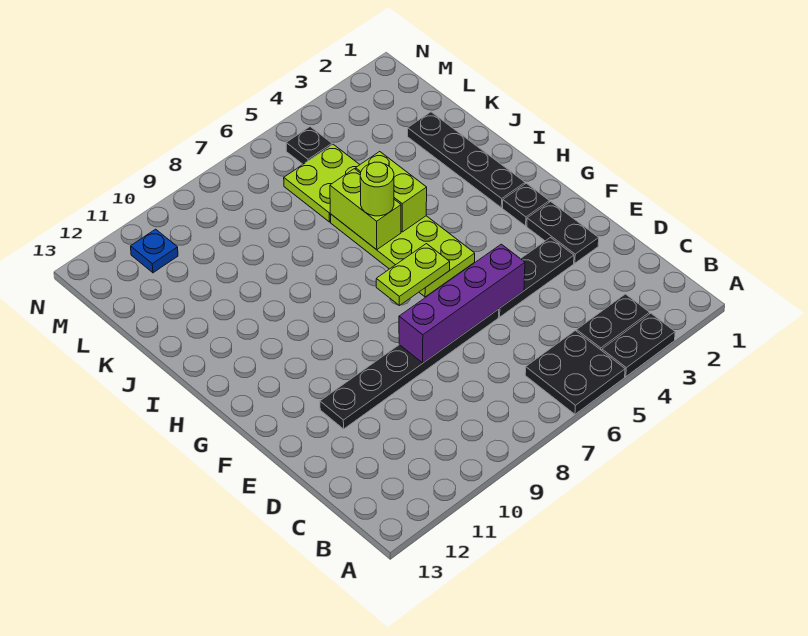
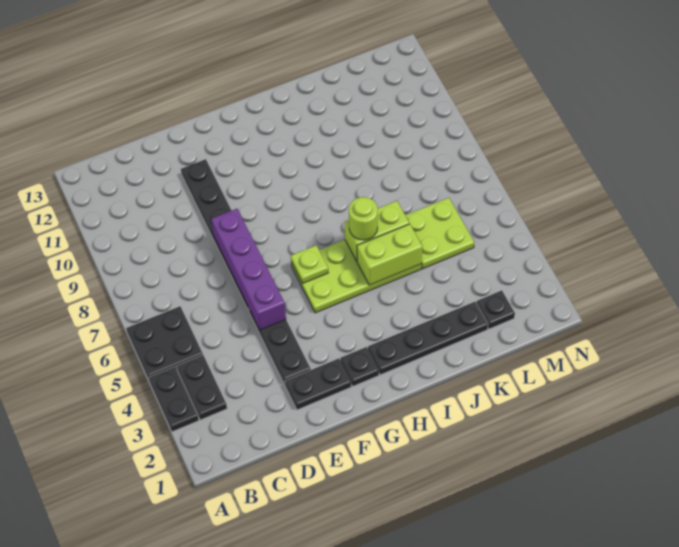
lime 1x2 plate [376,244,450,306] -> lime 1x1 plate [291,245,328,283]
black 1x1 plate [286,127,332,164] -> black 1x1 plate moved to [476,291,515,329]
blue 1x1 plate [131,229,178,273] -> none

